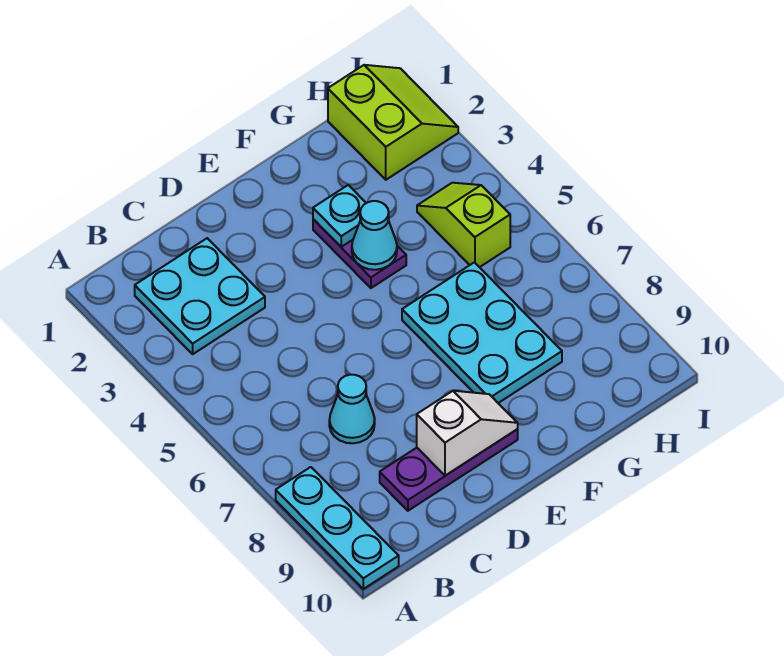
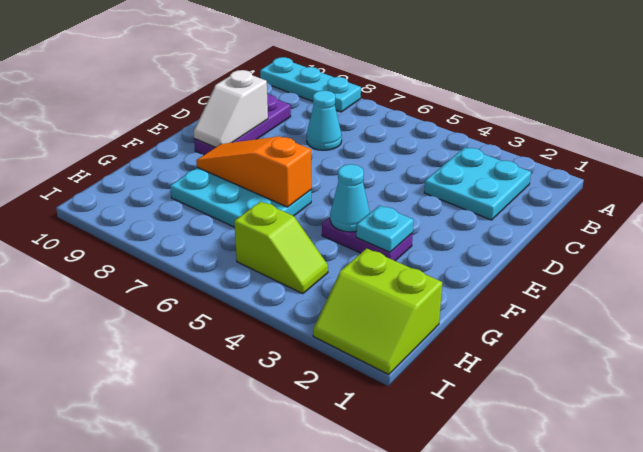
none -> orange 1x3 slope [196,136,311,207]

